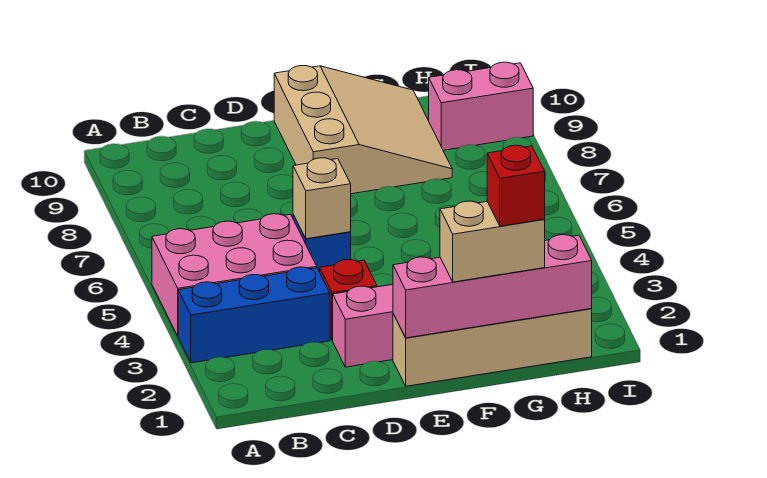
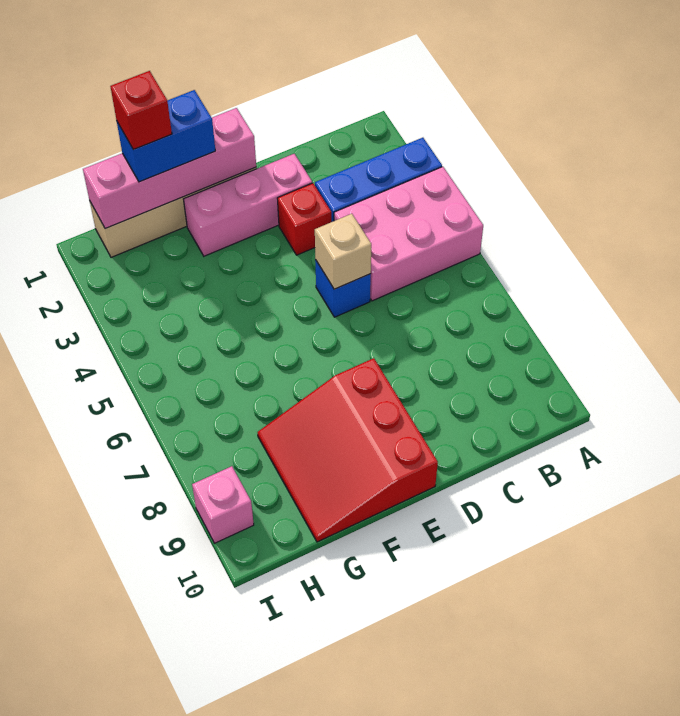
tan 3x3 slope [274,66,452,194] -> red 3x3 slope [258,358,438,542]
tan 1x2 brick [440,201,545,282] -> blue 1x2 brick [117,90,215,182]
pink 1x2 brick [429,62,533,150] -> pink 1x1 brick [192,466,254,543]

